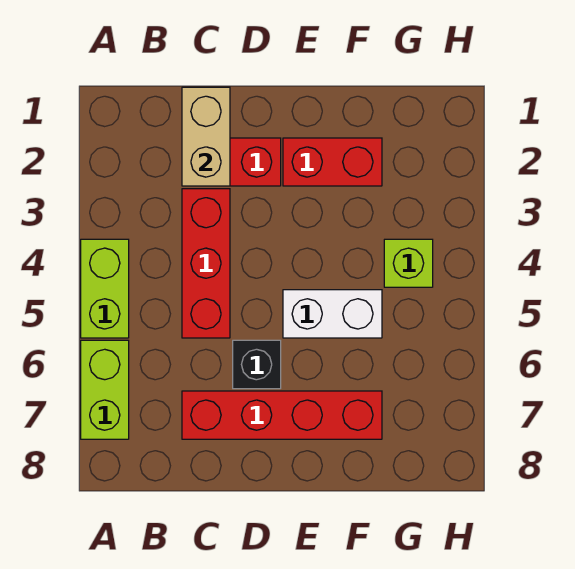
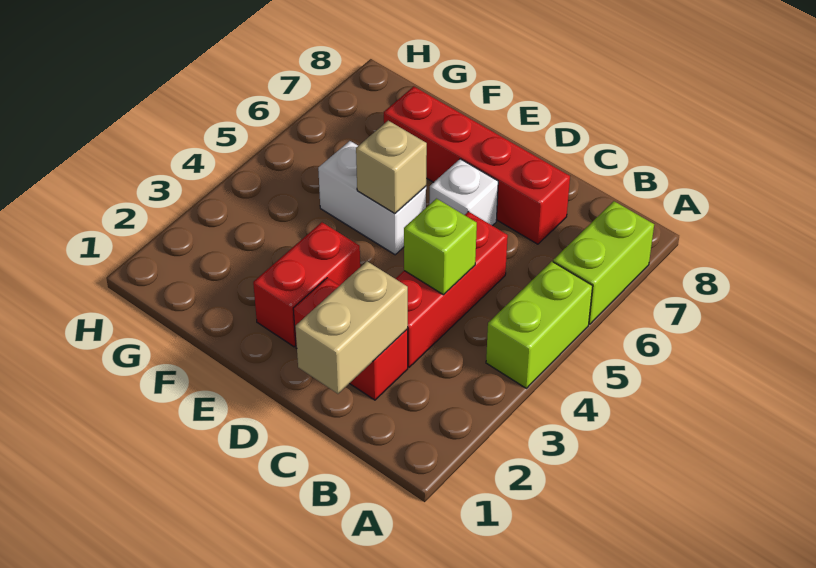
black 1x1 brick [233,340,281,389] -> white 1x1 brick [429,159,498,226]
red 1x2 brick [283,138,382,186] -> red 1x2 brick turned to [253,222,360,347]
none -> tan 1x1 brick [356,121,427,213]
lime 1x1 brick [384,239,433,287] -> lime 1x1 brick moved to [404,199,477,295]

